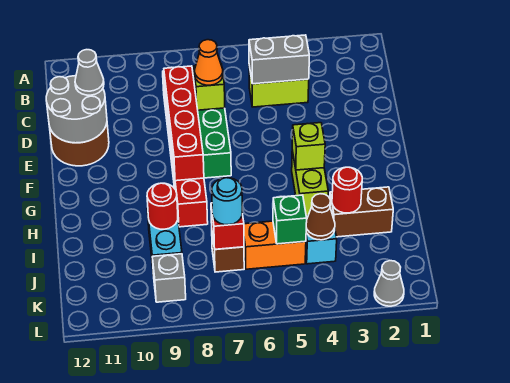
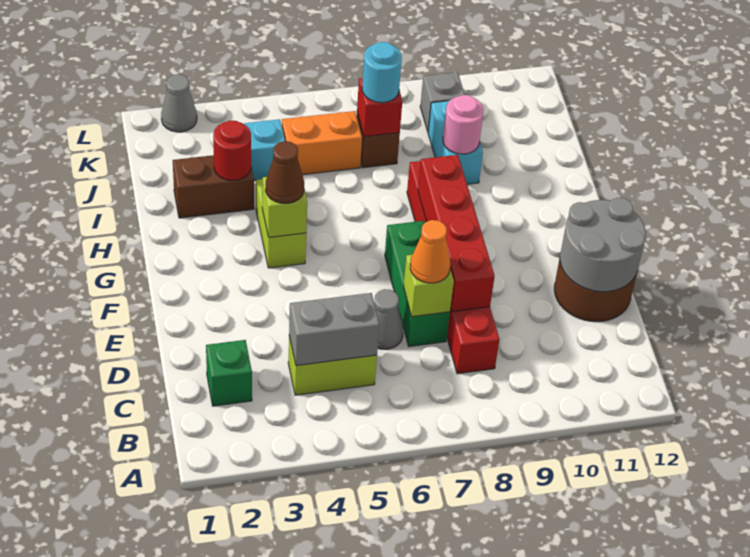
grey 1x1 cone [75,50,104,95] -> grey 1x1 cone moved to [374,289,403,349]
red 1x1 round brick [147,183,178,229] -> pink 1x1 round brick [443,95,483,154]
brown 1x1 cone [306,194,335,240] -> brown 1x1 cone moved to [266,141,304,203]
green 1x1 brick [273,195,307,244] -> green 1x1 brick moved to [206,340,252,406]

